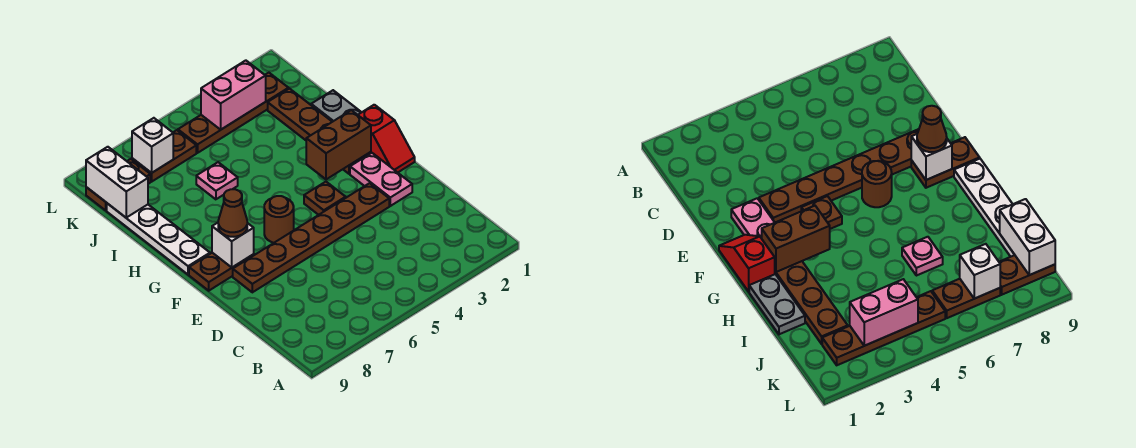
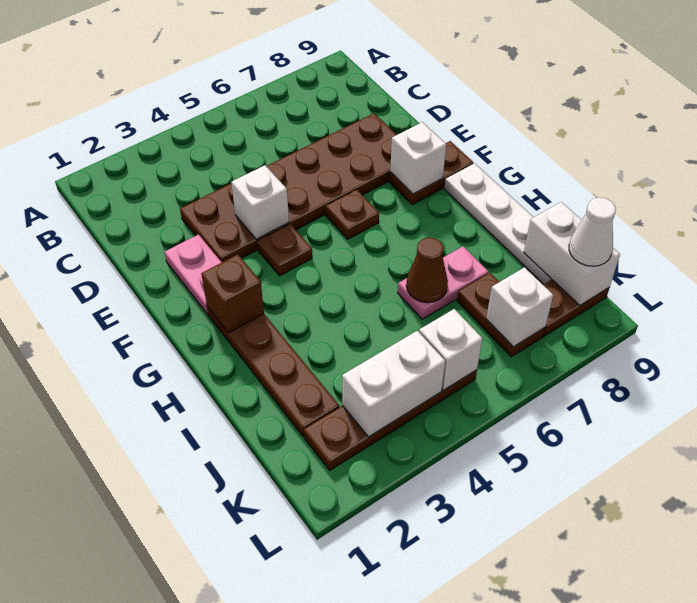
brown 1x6 plate [233,183,389,292] -> brown 2x6 plate [180,113,397,262]
none -> white 1x1 brick [231,165,289,239]
red 1x2 slope [358,105,415,172] -> none
brown 1x1 round brick [264,196,294,243] -> brown 1x1 plate [326,189,379,239]
brown 1x1 cone [218,189,247,237] -> brown 1x1 cone moved to [406,237,448,303]
brown 1x2 brick [306,110,371,179] -> brown 1x1 brick [201,254,264,333]
grey 1x2 plate [311,90,361,122] -> none
pink 1x1 plate [196,162,238,199] -> pink 1x2 plate [398,247,488,319]
pink 1x2 brick [201,60,266,130] -> white 1x2 brick [342,331,445,437]
none -> white 1x1 brick [419,309,483,390]
brown 1x2 plate [132,130,196,182] -> brown 1x2 plate turned to [457,273,545,357]
none -> white 1x1 cone [569,198,616,266]

